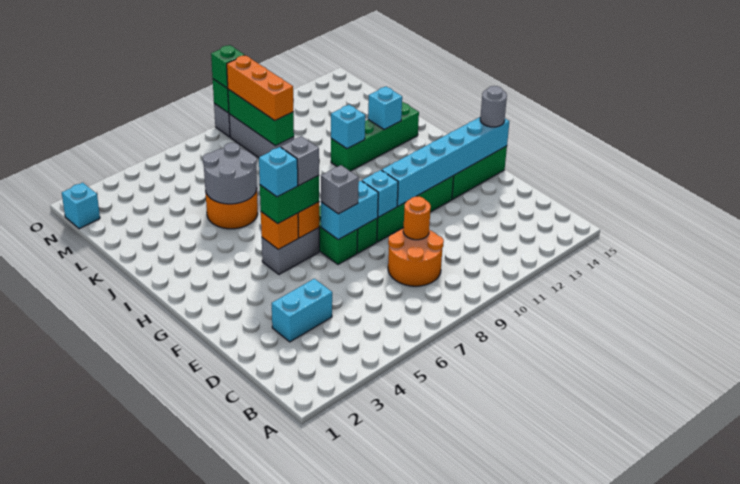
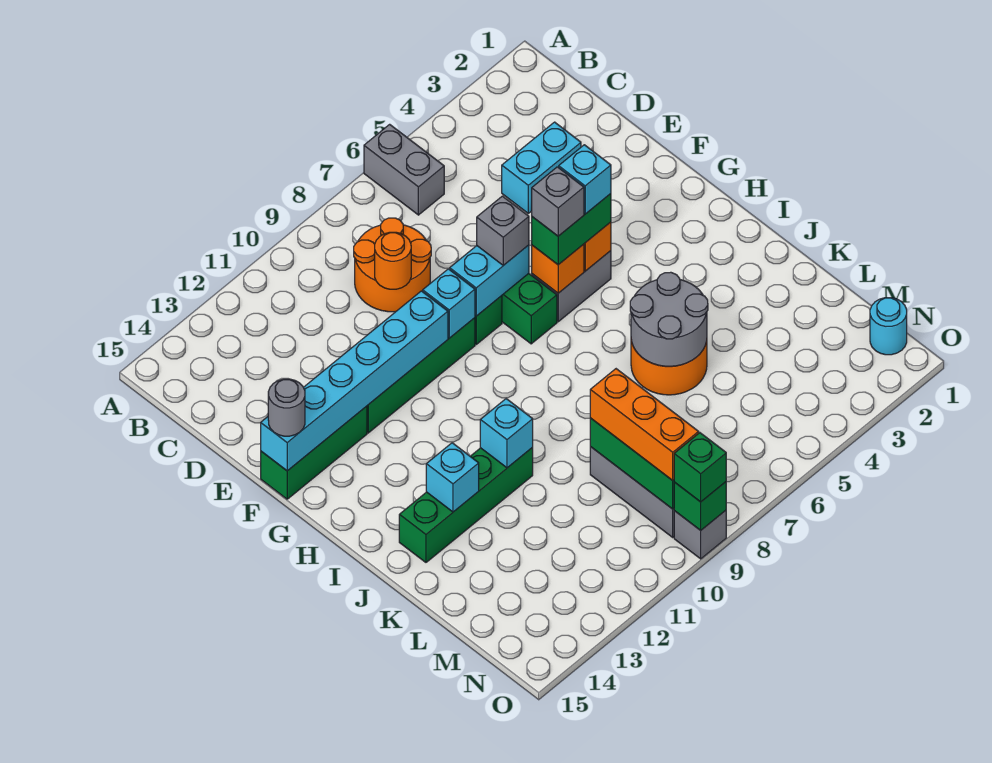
none -> grey 1x2 brick [364,124,444,215]
cyan 1x1 brick [62,183,100,229] -> cyan 1x1 round brick [870,298,907,355]

